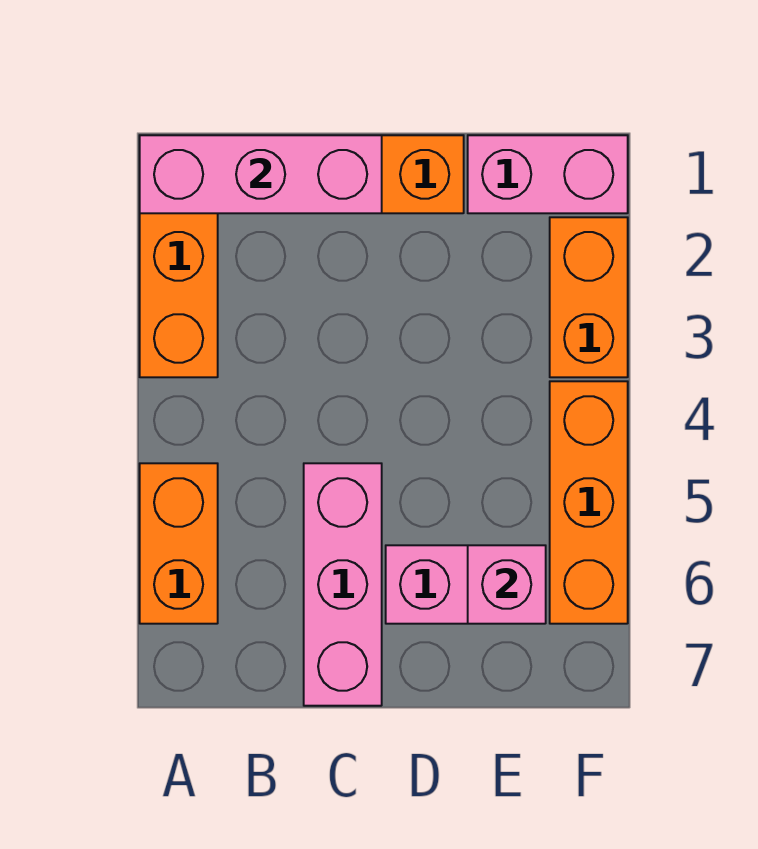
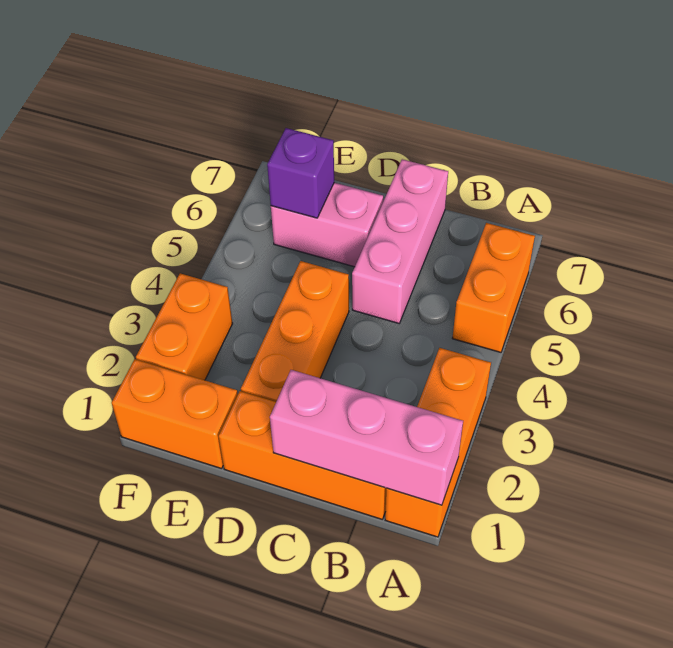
pink 1x2 brick [468,135,628,213] -> orange 1x2 brick [112,359,238,469]
pink 1x1 brick [468,545,546,624] -> purple 1x1 brick [267,128,334,218]
orange 1x3 brick [550,381,628,624] -> orange 1x3 brick moved to [241,261,349,402]

